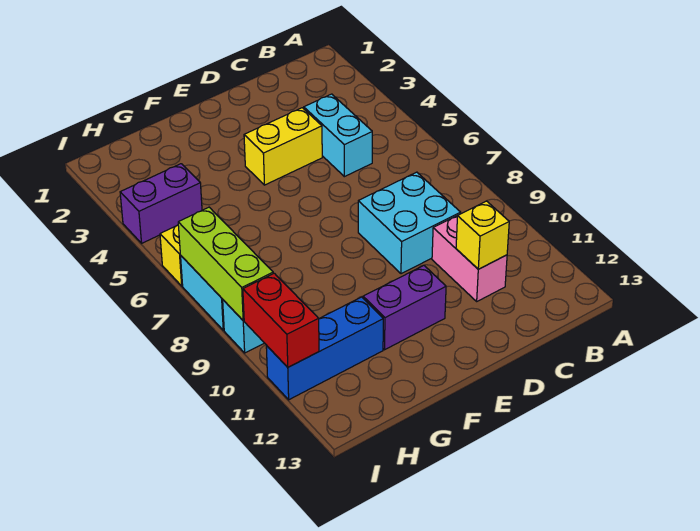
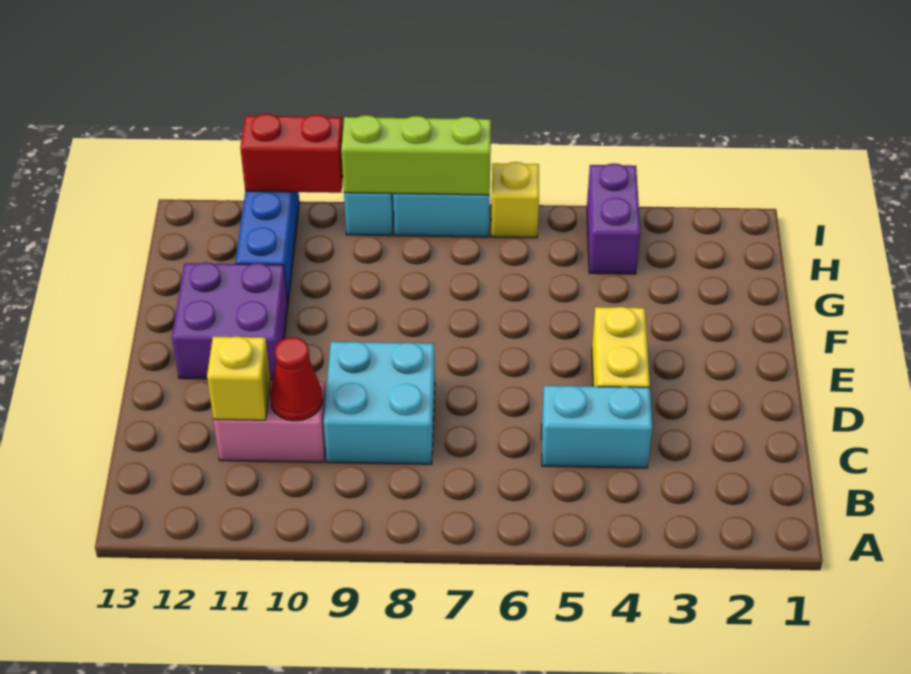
none -> red 1x1 cone [270,337,323,421]
purple 1x2 brick [363,265,446,350] -> purple 2x2 brick [172,262,288,380]

